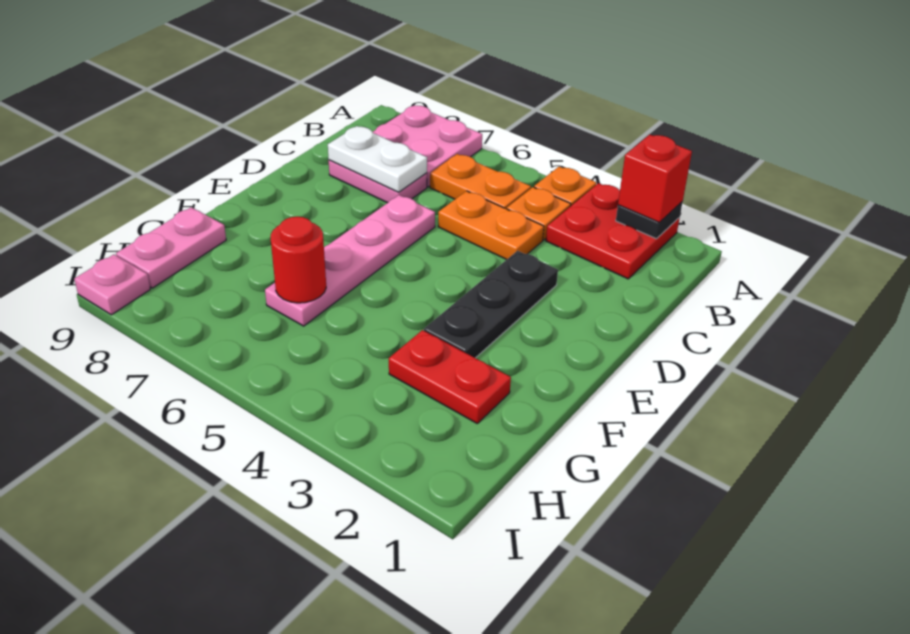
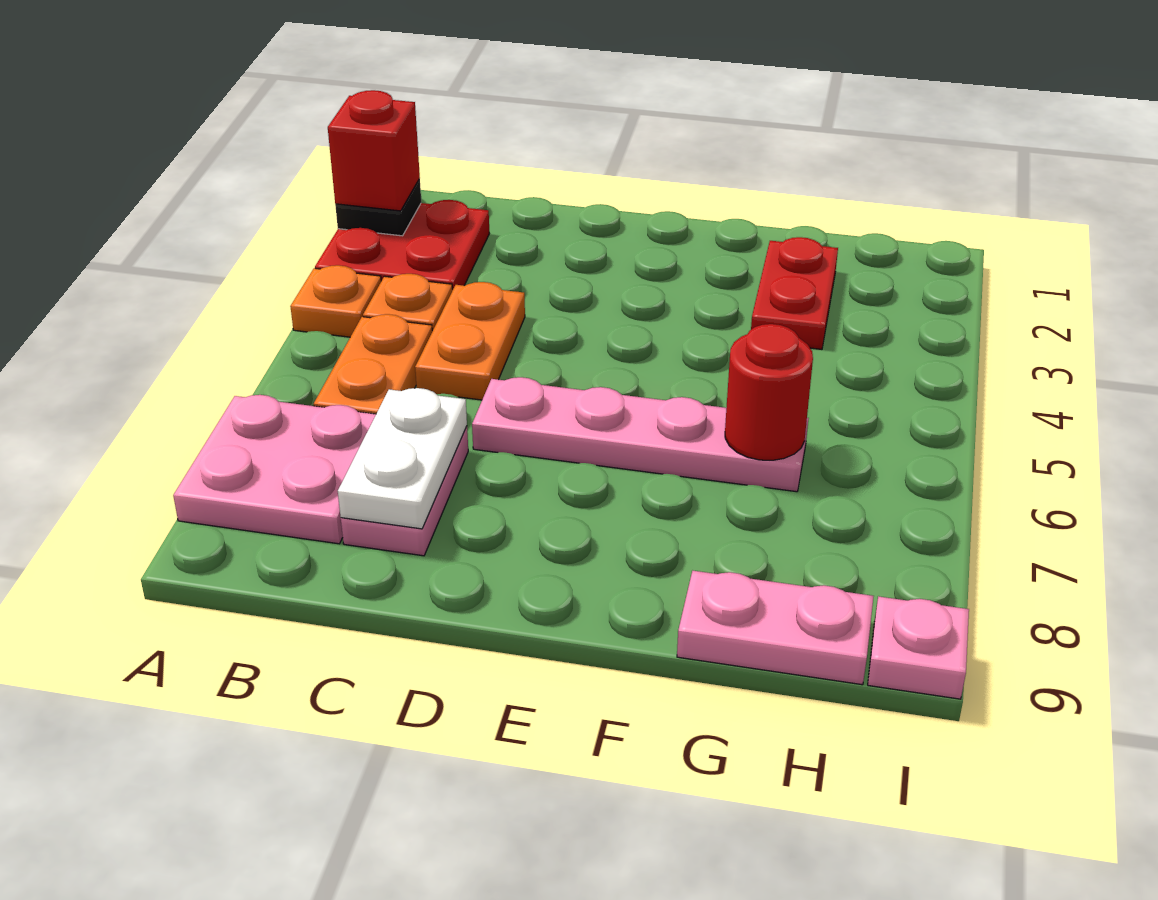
black 1x3 plate [424,251,558,358] -> none

